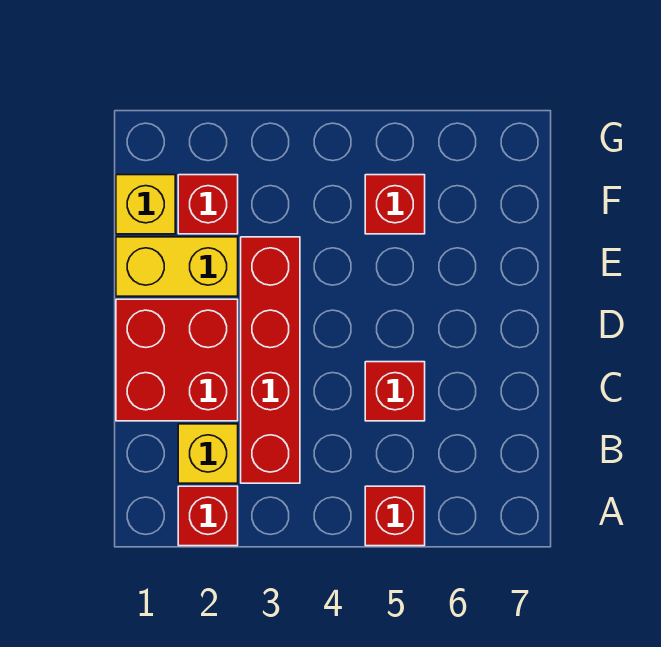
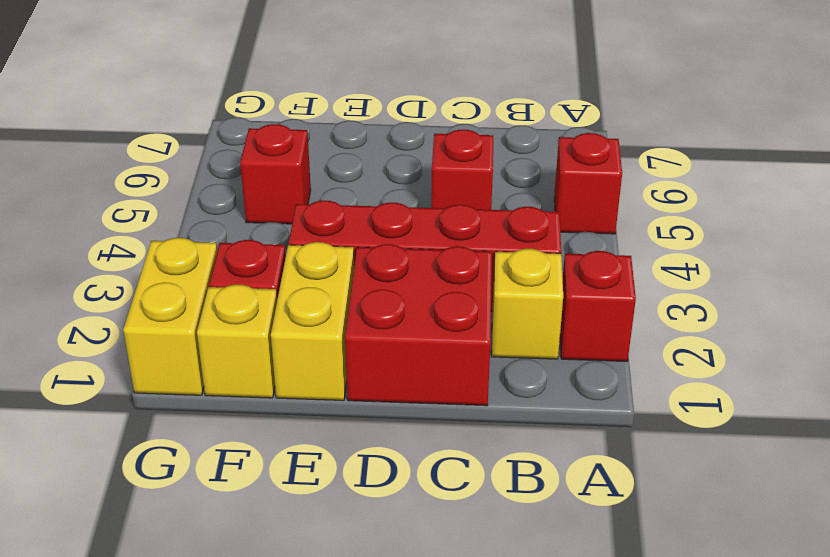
none -> yellow 1x2 brick [123,238,217,395]

